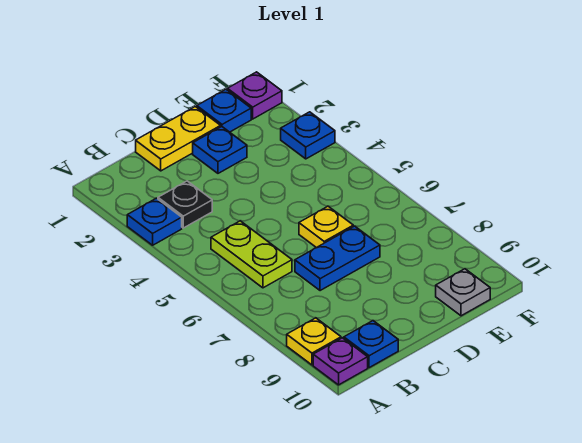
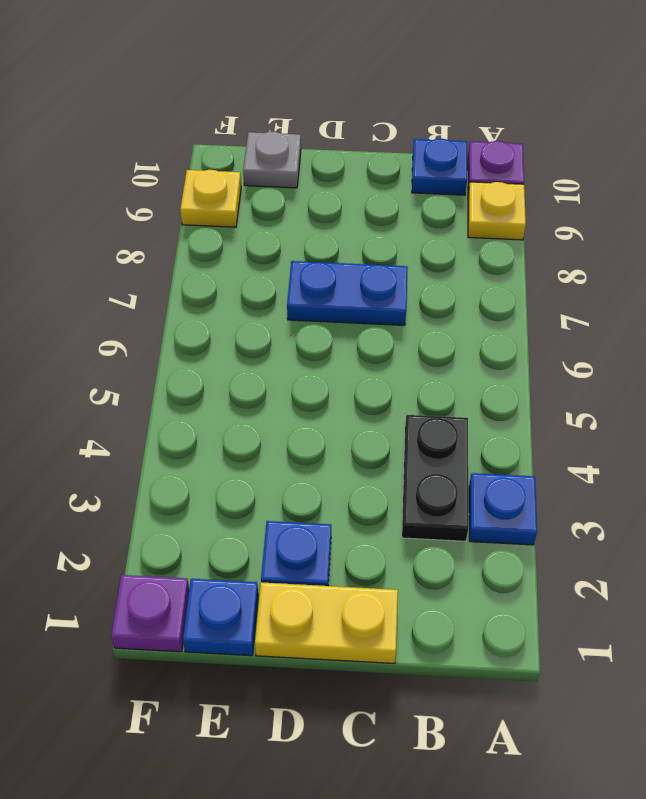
black 1x1 plate [158,181,212,228] -> black 1x2 plate [402,415,468,541]
lime 1x2 plate [211,221,292,288] -> none
yellow 1x1 plate [299,206,353,248] -> yellow 1x1 plate moved to [180,170,241,227]
blue 1x1 plate [281,112,335,159] -> none

